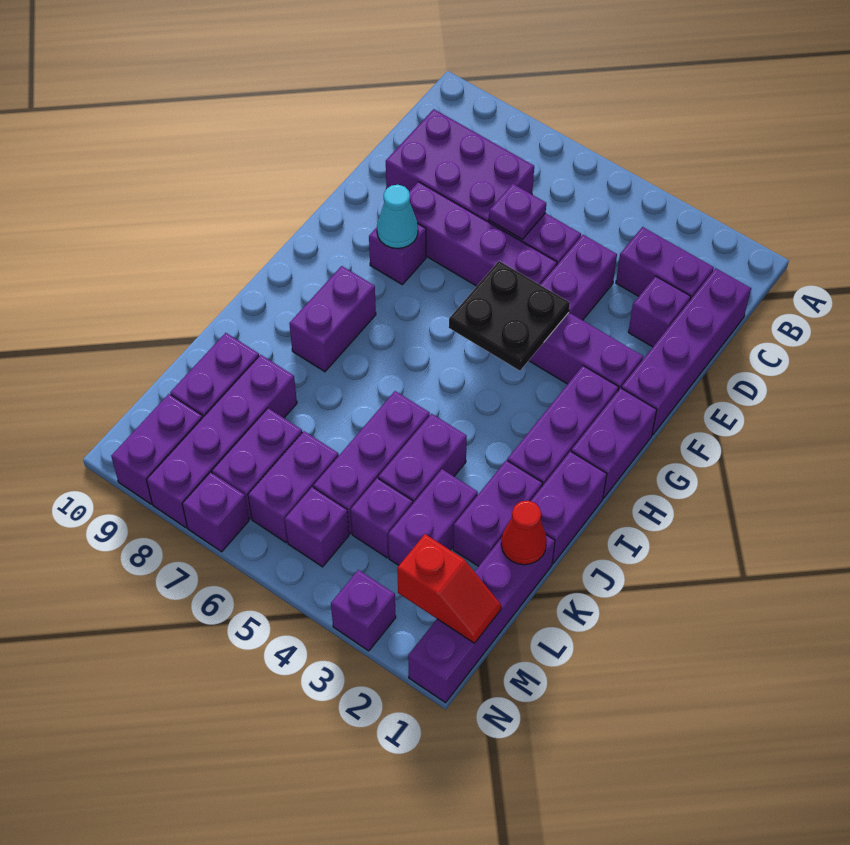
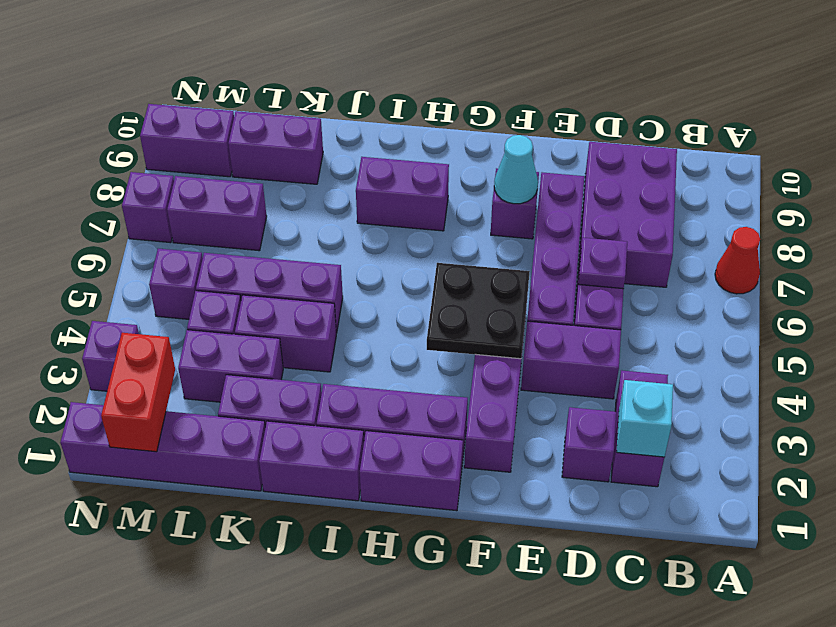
purple 1x4 brick [622,268,751,435] -> none
none -> cyan 1x1 brick [616,380,673,457]
red 1x1 cone [501,501,547,565] -> red 1x1 cone moved to [715,227,760,294]
purple 1x4 brick [147,355,297,528] -> none
purple 1x2 brick [248,431,339,543] -> none
red 1x2 slope [397,534,501,643] -> red 1x2 brick [101,333,175,452]

